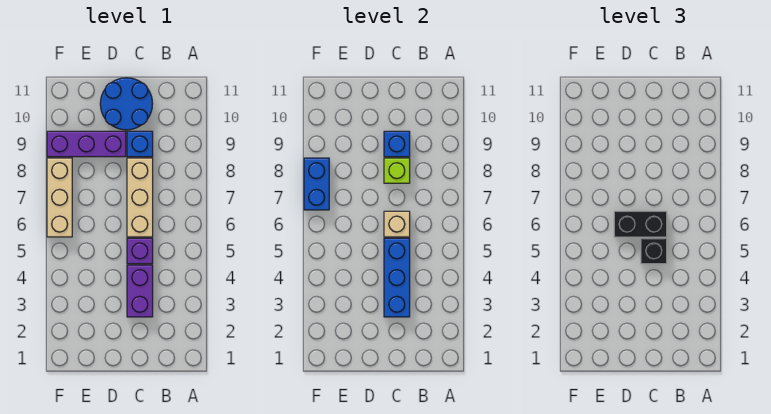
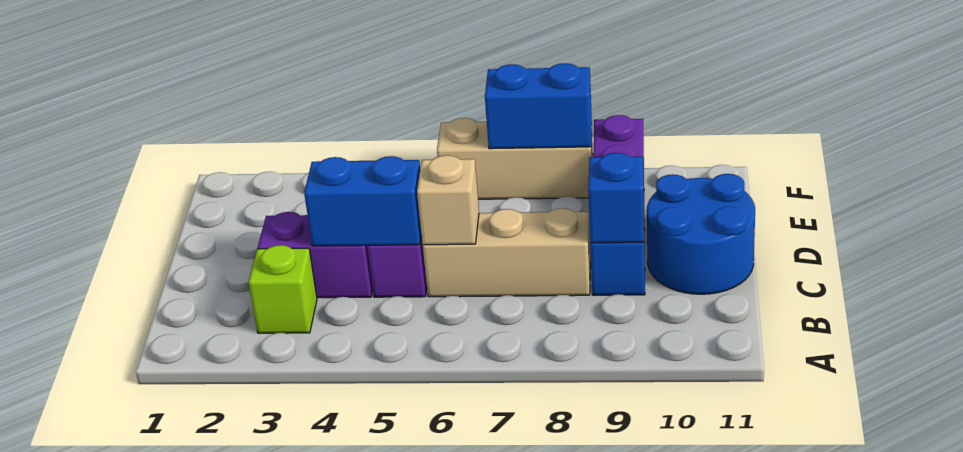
blue 1x3 brick [384,238,410,317] -> blue 1x2 brick [304,156,421,246]
black 1x1 brick [641,238,667,264] -> none
black 1x2 brick [614,211,667,237] -> none
lime 1x1 brick [384,158,410,183] -> lime 1x1 brick moved to [248,245,317,333]

